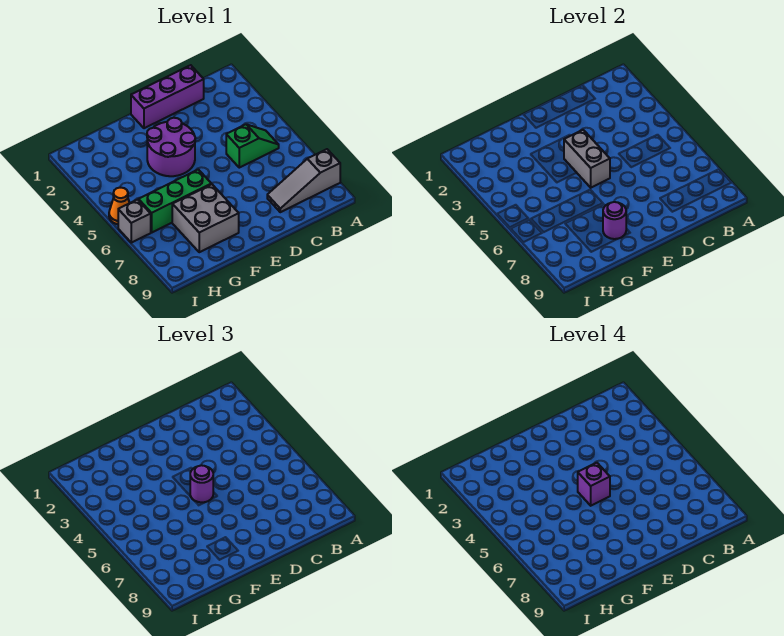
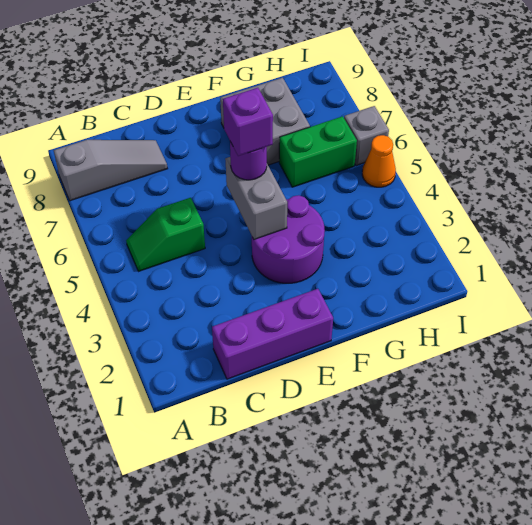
green 1x3 brick [139,169,211,232] -> green 1x2 brick [279,116,357,187]
purple 1x1 round brick [603,202,626,239] -> none

